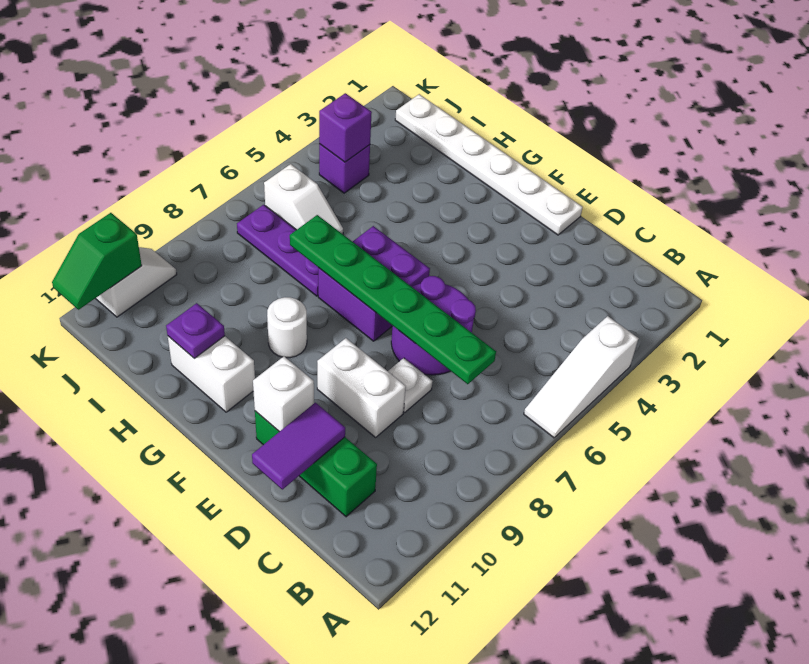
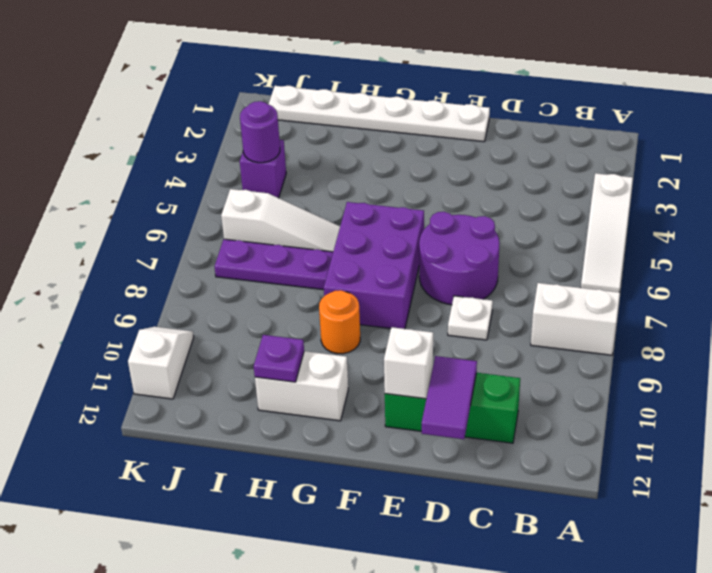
green 1x6 plate [290,215,496,384] -> none
white 1x2 brick [317,338,406,437] -> white 1x2 brick moved to [531,283,620,355]
purple 2x2 brick [318,226,430,341] -> purple 2x3 brick [324,202,424,329]
white 1x1 round brick [267,297,307,358] -> orange 1x1 round brick [319,290,360,354]
white 1x2 slope [264,164,343,234] -> white 1x3 slope [221,189,340,252]
purple 1x1 brick [319,93,372,162] -> purple 1x1 round brick [240,101,280,163]
green 1x2 slope [52,213,142,310] -> none

